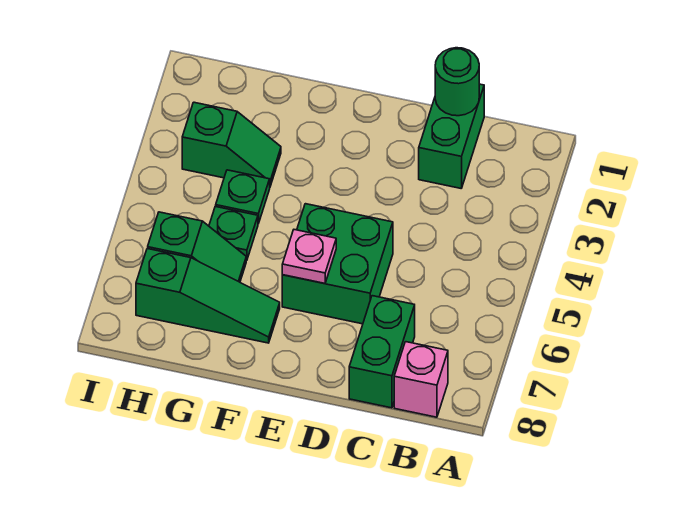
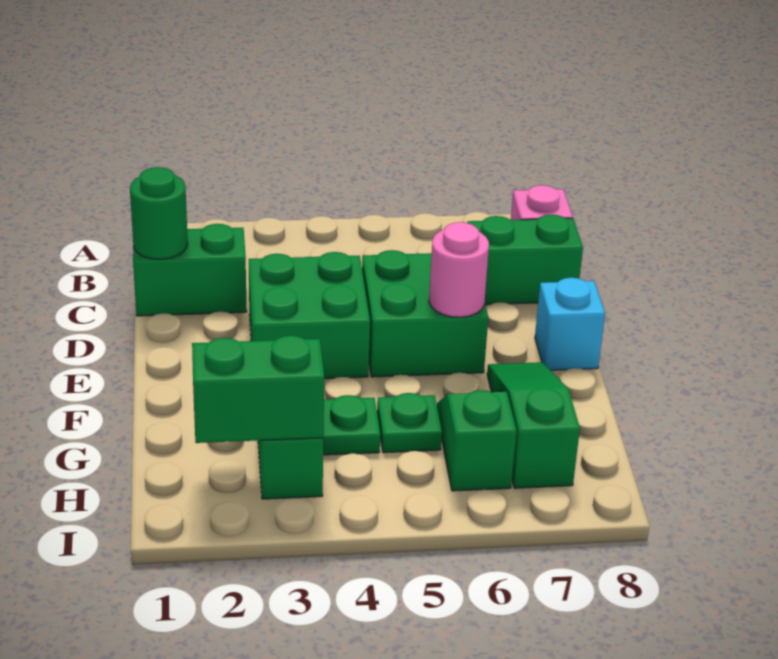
none -> green 2x2 brick [249,252,370,379]
pink 1x1 plate [282,230,336,283] -> pink 1x1 round brick [429,222,489,317]
none -> cyan 1x1 brick [535,278,605,370]
none -> green 1x2 brick [192,336,324,443]

